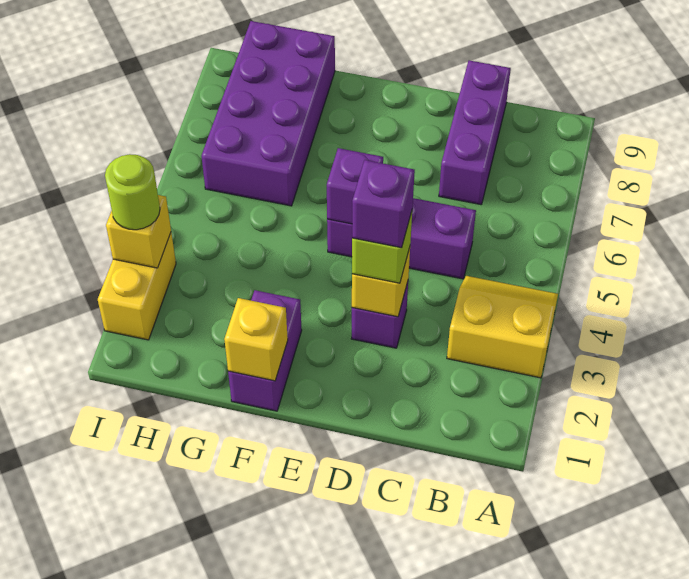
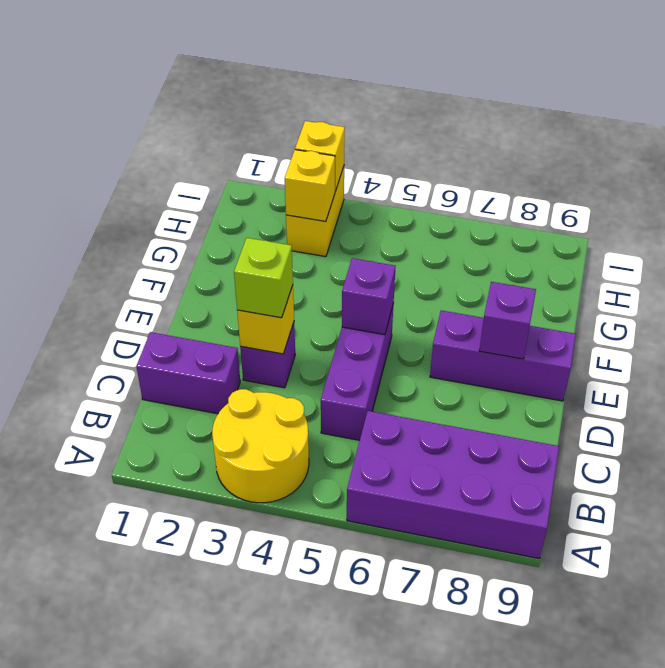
yellow 2x2 slope [447,276,558,378] -> yellow 2x2 round brick [212,389,309,503]
purple 1x3 brick [439,60,511,205] -> purple 1x3 brick moved to [430,311,576,401]
purple 1x1 brick [352,160,415,248] -> purple 1x1 brick moved to [479,282,536,359]
purple 1x2 brick [228,290,302,411] -> purple 1x2 brick moved to [136,332,240,414]
yellow 1x1 brick [224,298,288,381] -> yellow 1x1 brick moved to [285,150,335,222]
purple 2x4 brick [202,21,335,206] -> purple 2x4 brick moved to [347,411,559,559]
yellow 1x2 brick [98,233,176,340] -> yellow 1x2 brick turned to [286,167,344,257]
lime 1x1 round brick [105,154,160,230] -> none

